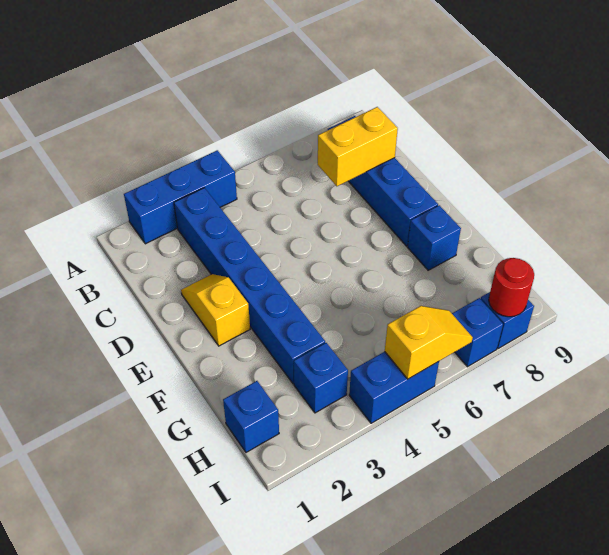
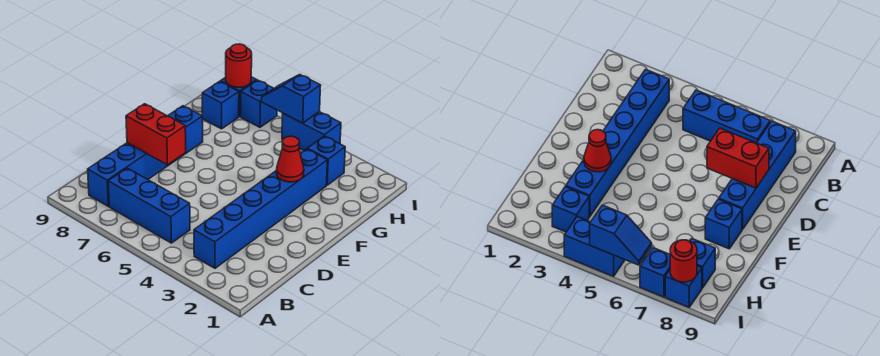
blue 1x3 brick [124,150,237,244] -> blue 1x3 brick moved to [108,168,190,243]
yellow 1x2 brick [318,107,398,186] -> none
yellow 1x2 slope [181,274,250,346] -> none
none -> red 1x2 brick [126,104,186,165]
none -> red 1x1 cone [276,136,304,182]
blue 1x1 brick [223,381,279,452] -> blue 1x1 brick moved to [202,82,239,129]
yellow 1x2 slope [385,306,473,379] -> blue 1x2 slope [261,74,321,123]

